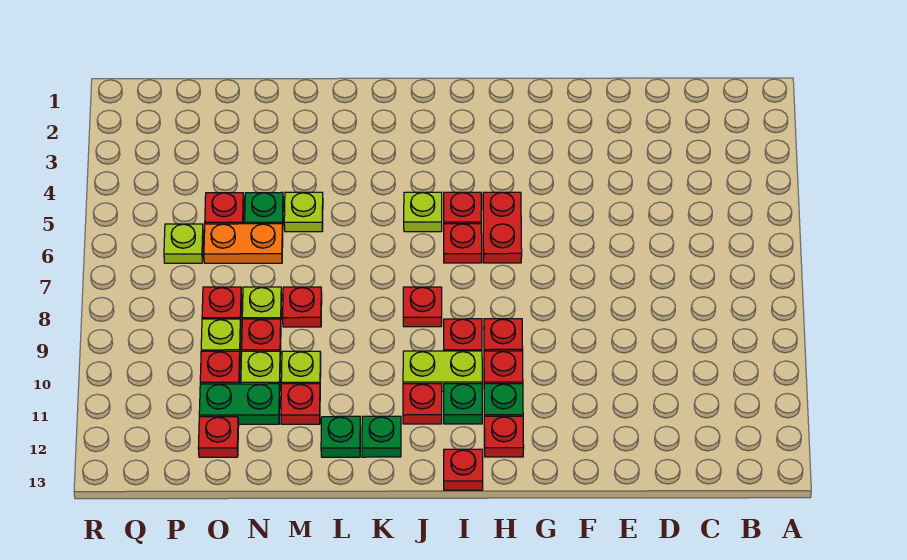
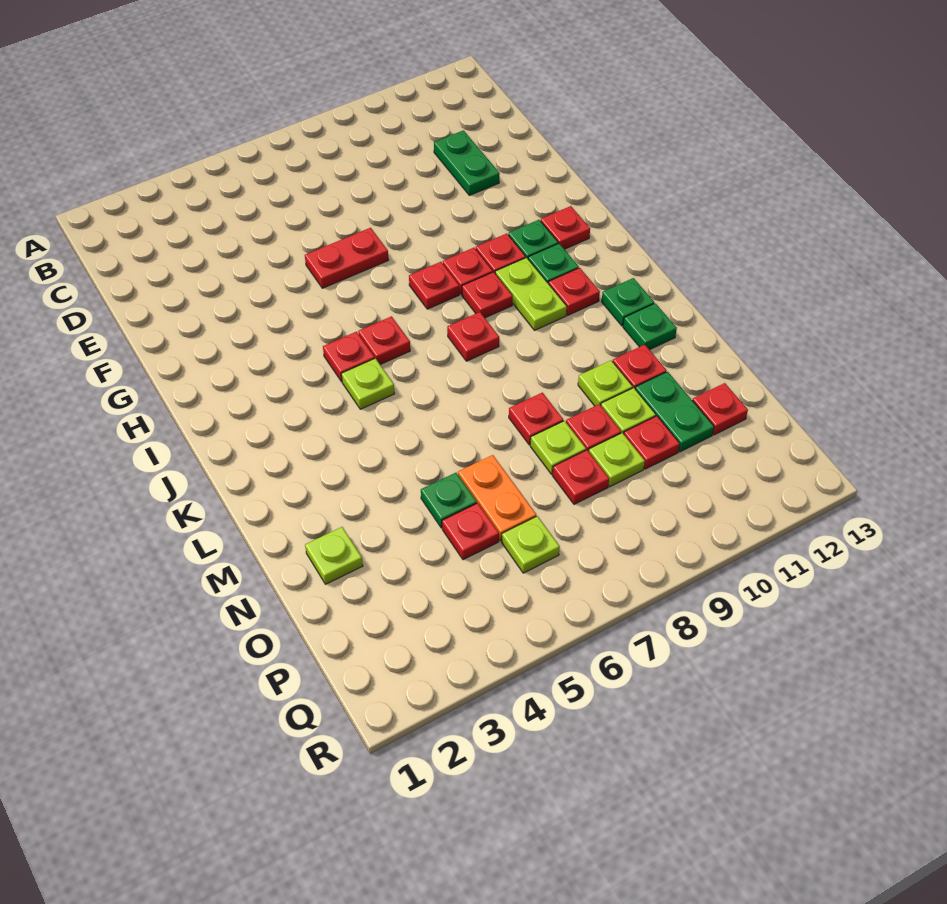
none -> green 1x2 plate [434,130,500,195]
red 1x2 plate [483,192,522,263] -> red 1x2 plate moved to [305,228,388,288]
red 1x1 plate [444,449,483,490] -> red 1x1 plate moved to [409,262,459,309]
lime 1x1 plate [284,192,323,232] -> lime 1x1 plate moved to [305,527,363,584]

